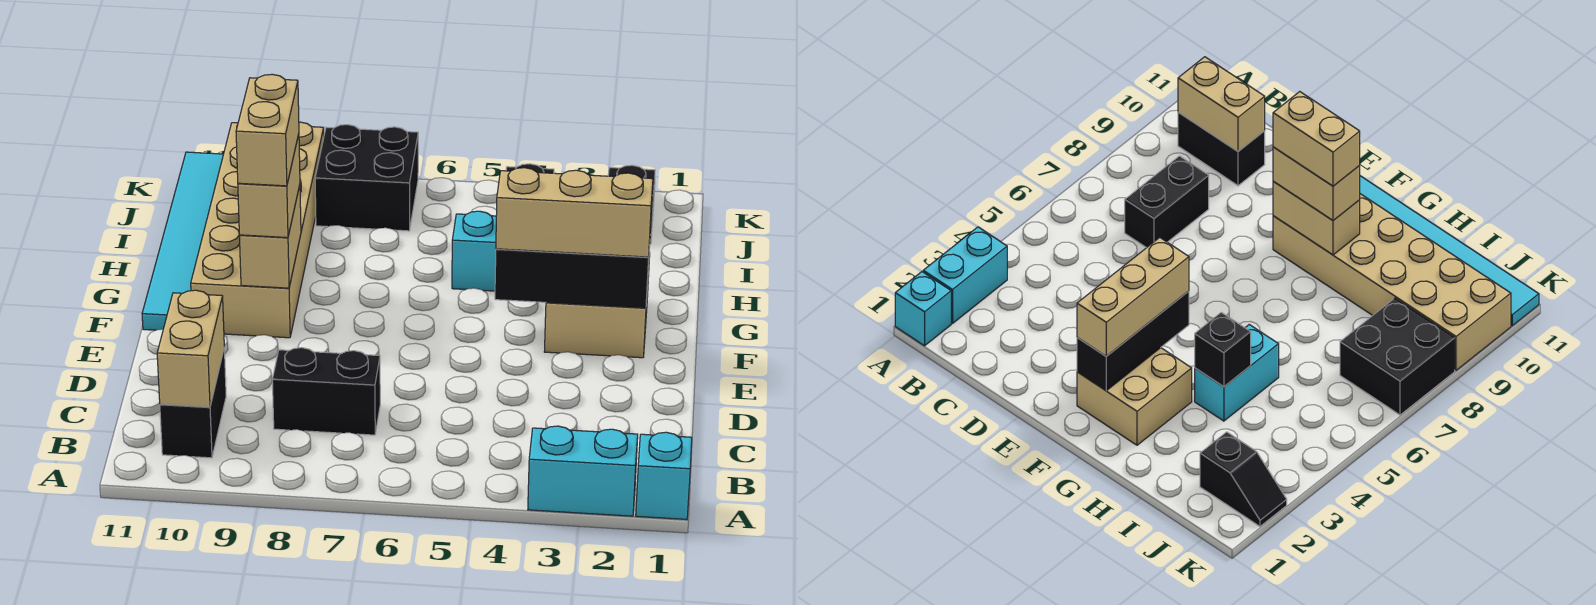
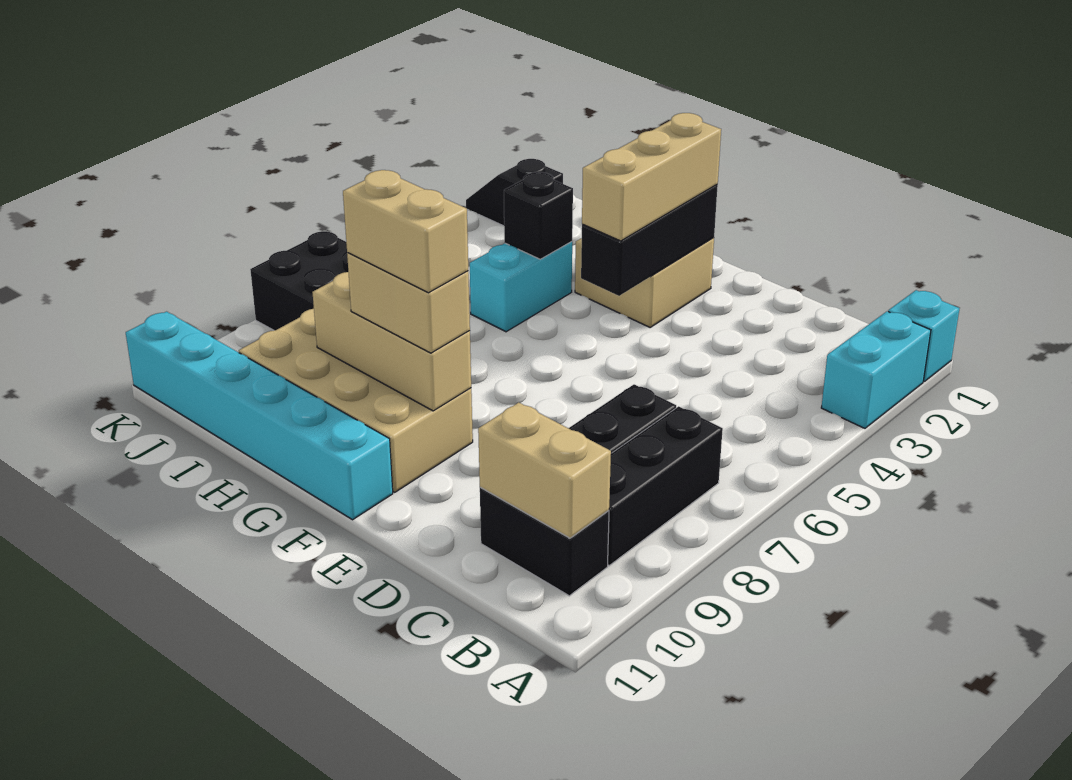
none -> black 1x3 brick [608,406,723,565]
tan 2x6 brick [191,122,324,338] -> tan 2x4 brick [239,309,473,492]
tan 1x2 brick [239,185,301,288] -> tan 1x3 brick [312,272,471,411]
cyan 1x6 tile [142,152,223,330] -> cyan 1x6 brick [126,312,393,520]

